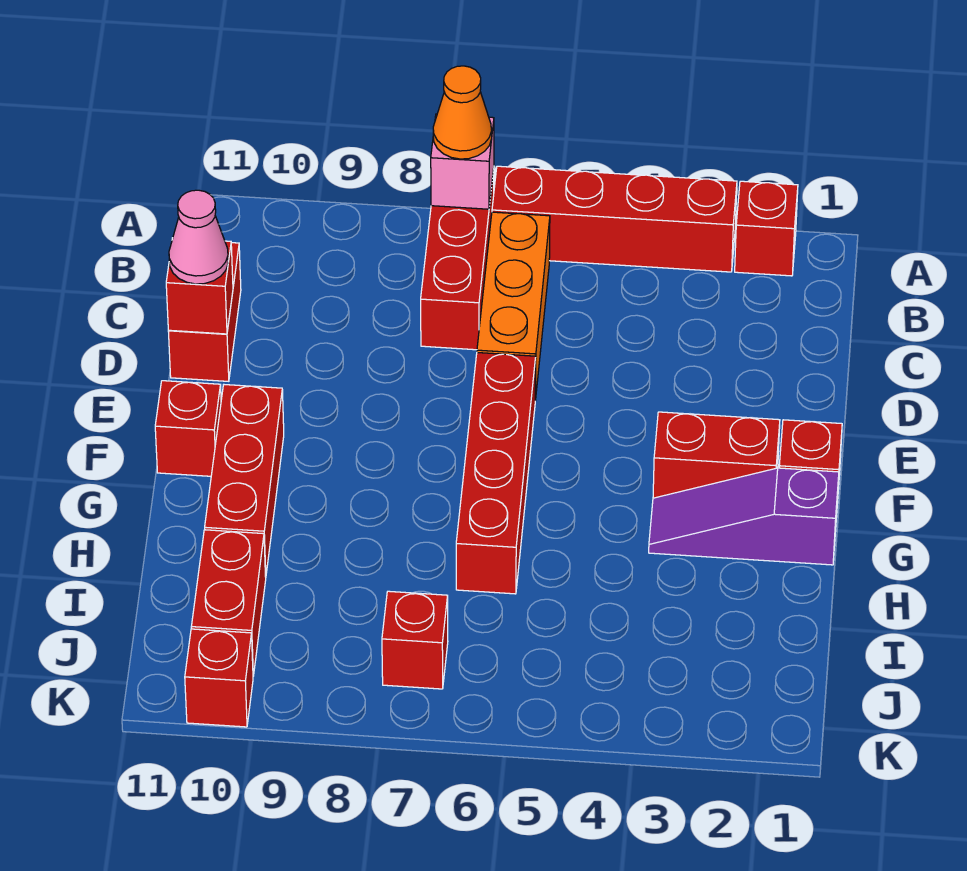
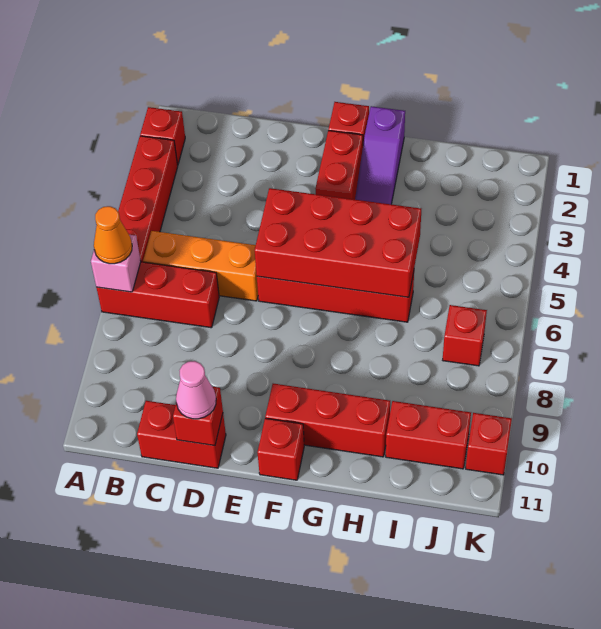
none -> red 2x4 brick [255,188,421,297]

